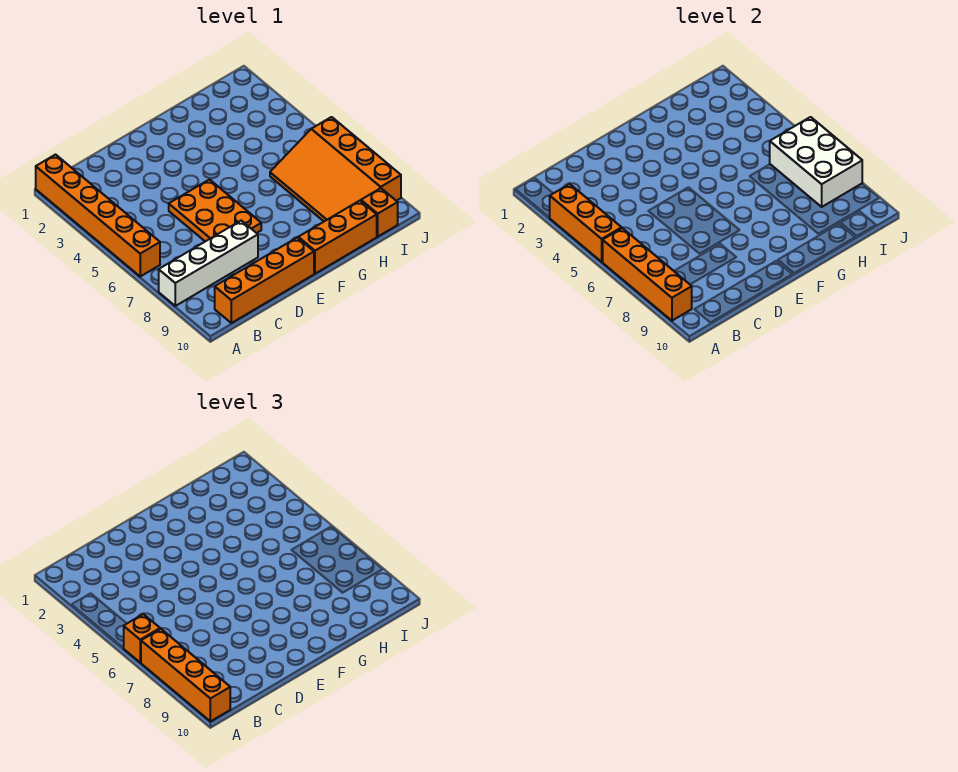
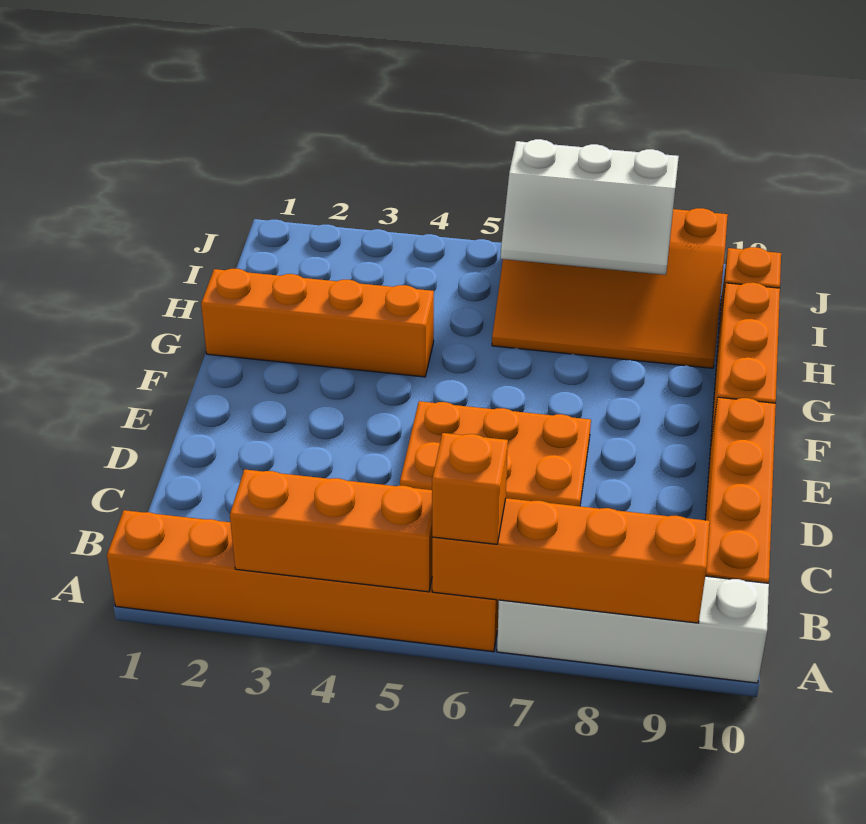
orange 1x4 brick [141,629,230,721] -> orange 1x4 brick moved to [201,269,434,377]
white 1x4 brick [159,221,258,306] -> white 1x4 brick turned to [497,576,769,683]
white 2x3 brick [770,117,862,207] -> white 2x3 slope [501,139,679,275]

